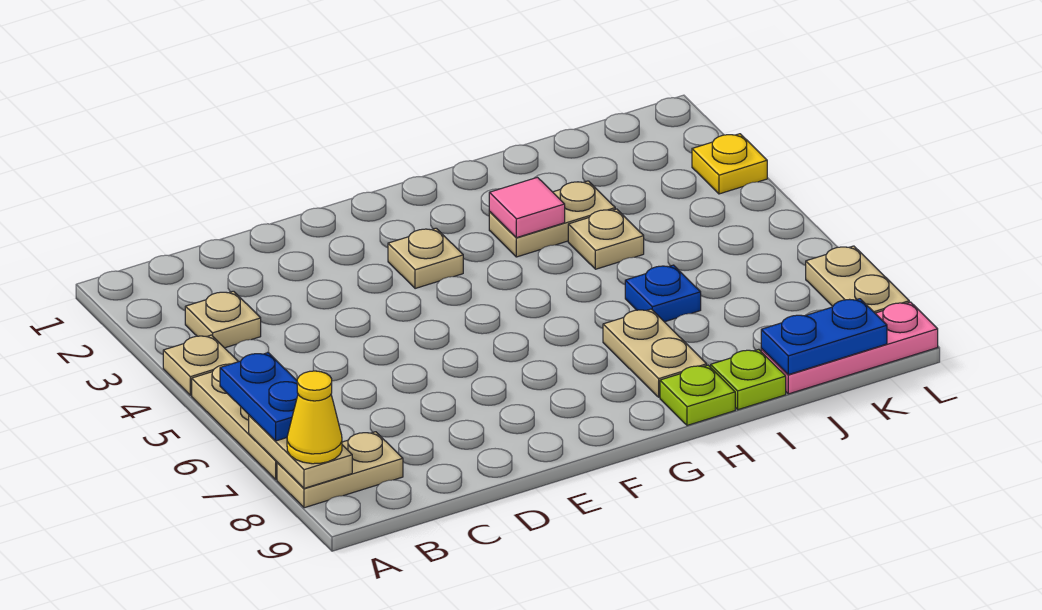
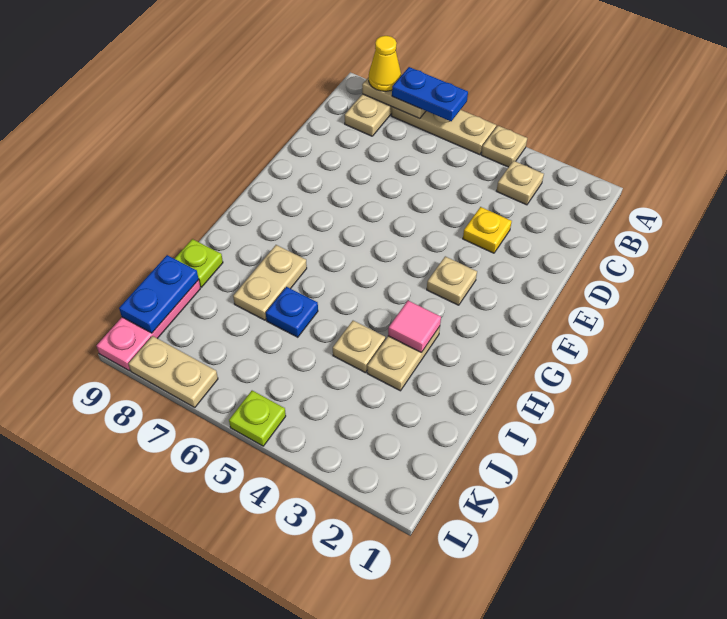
tan 1x2 plate [603,309,707,397] -> tan 1x2 plate turned to [233,245,307,320]
lime 1x1 plate [660,365,735,425] -> lime 1x1 plate moved to [229,391,286,446]
yellow 1x1 plate [692,134,767,194] -> yellow 1x1 plate moved to [463,207,512,253]

